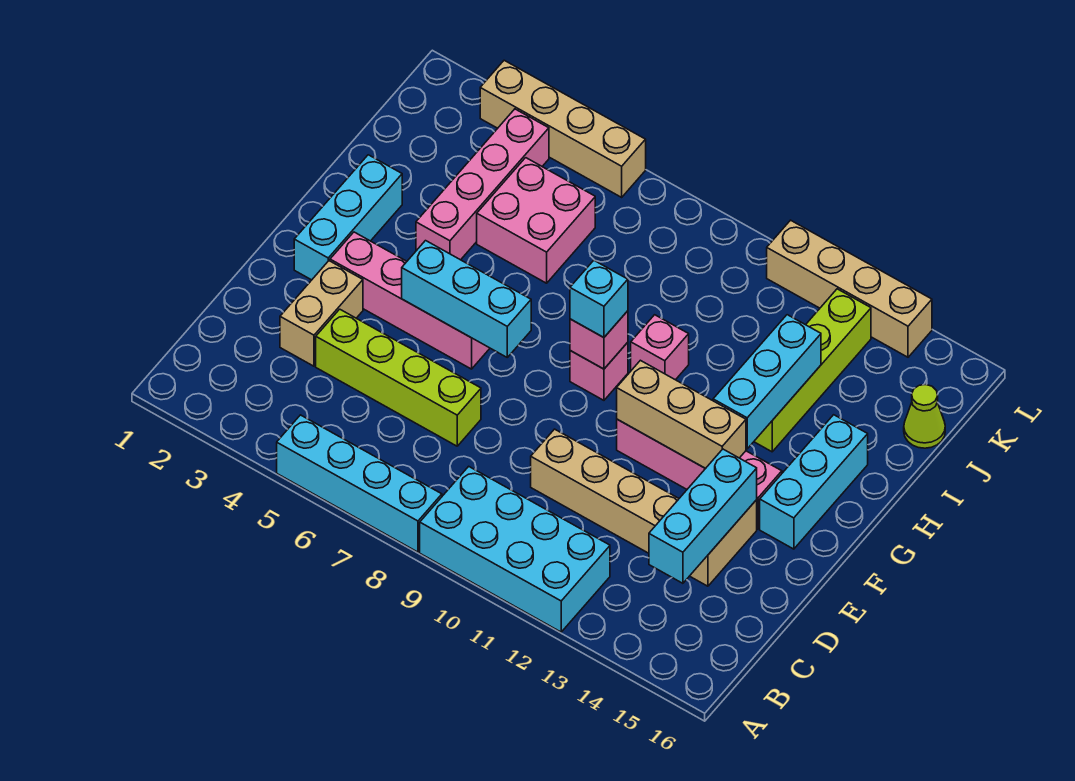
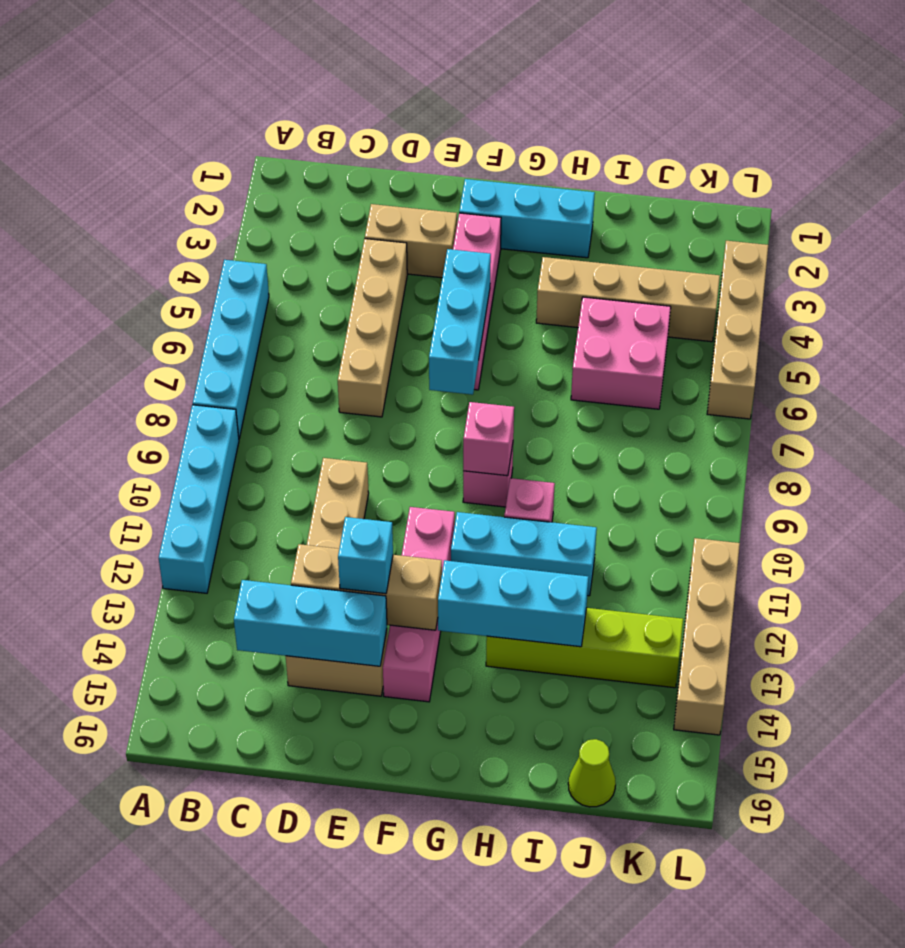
cyan 2x4 brick [420,466,610,632] -> cyan 1x4 brick [159,405,239,593]
lime 1x4 brick [316,309,481,446] -> tan 1x4 brick [338,239,407,417]
tan 1x3 brick [617,360,746,468] -> tan 1x3 brick turned to [291,544,442,630]
cyan 1x3 brick [760,415,868,549] -> cyan 1x3 brick moved to [451,512,597,596]
cyan 1x1 brick [570,261,628,338] -> cyan 1x1 brick moved to [338,517,393,594]
pink 1x4 brick [416,109,549,260] -> tan 1x4 brick [536,257,720,342]

